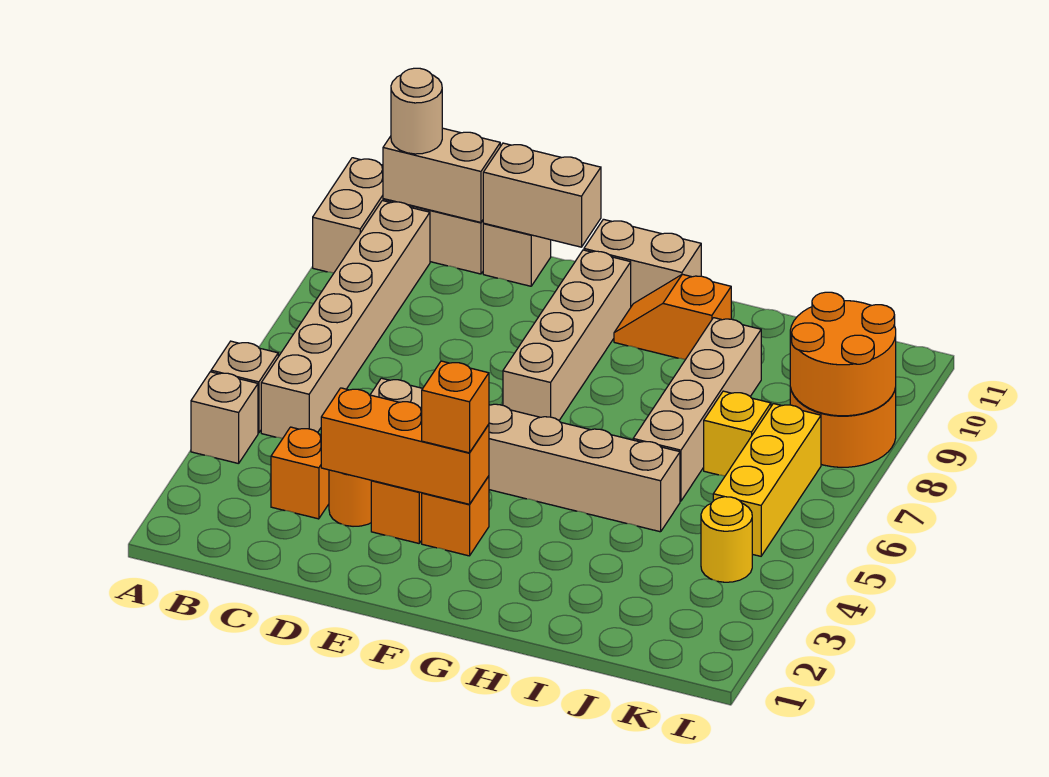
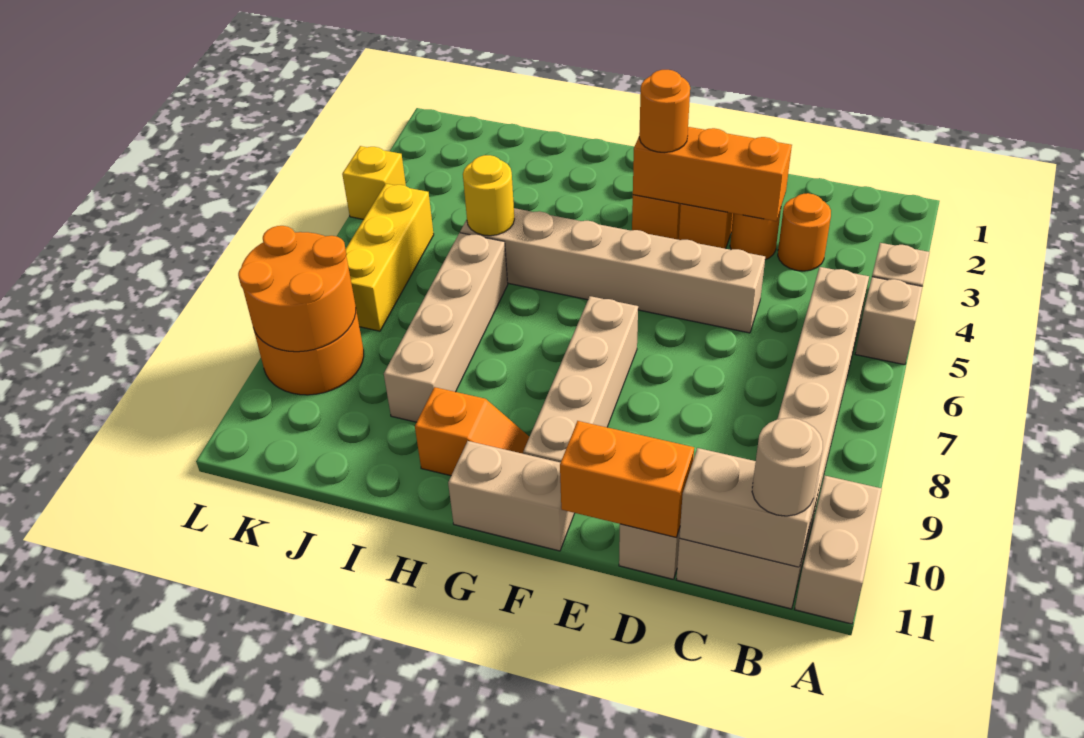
orange 1x1 brick [271,427,329,519] -> orange 1x1 round brick [778,193,831,271]
tan 1x2 brick [483,143,601,247] -> orange 1x2 brick [560,421,694,538]
orange 1x1 brick [422,361,489,453] -> orange 1x1 round brick [639,70,690,152]
yellow 1x1 brick [704,391,771,476] -> yellow 1x1 brick moved to [342,146,406,219]
yellow 1x1 round brick [701,497,752,582] -> yellow 1x1 round brick moved to [463,155,514,236]

